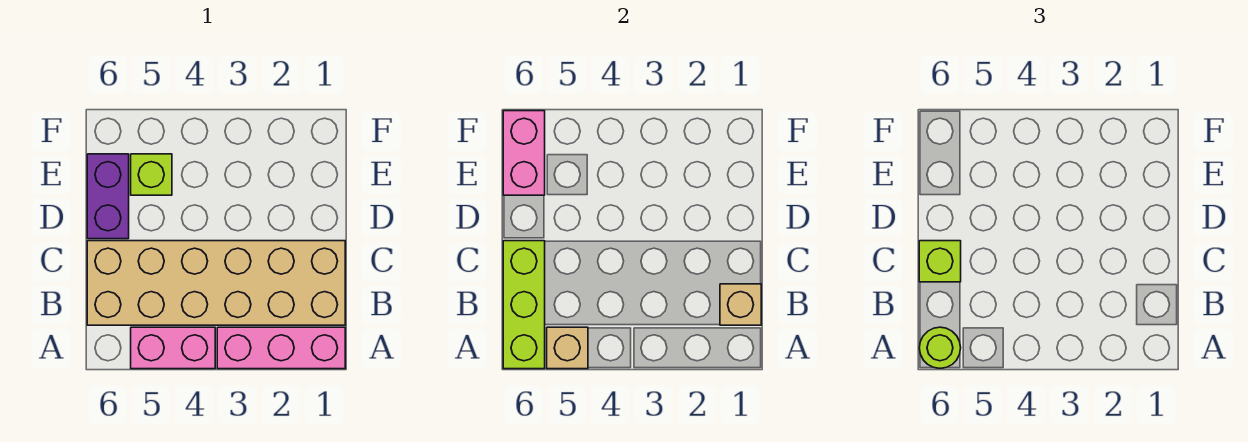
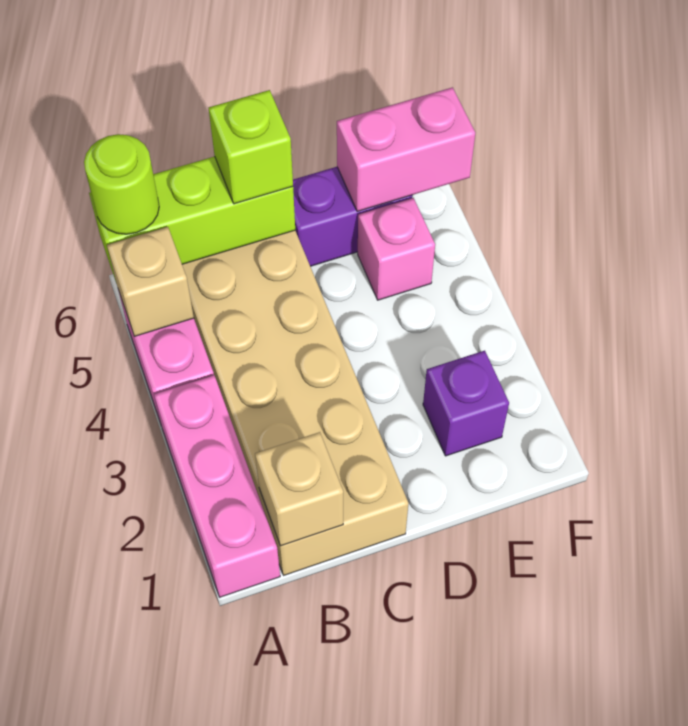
none -> purple 1x1 brick [423,351,509,456]
lime 1x1 brick [131,154,172,195] -> pink 1x1 brick [358,198,435,300]

